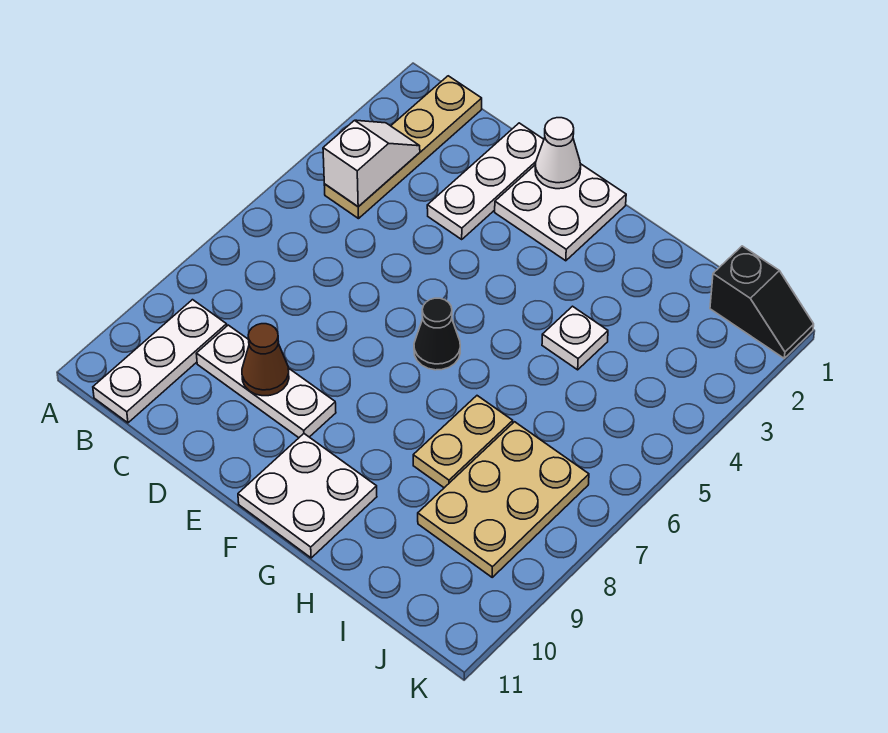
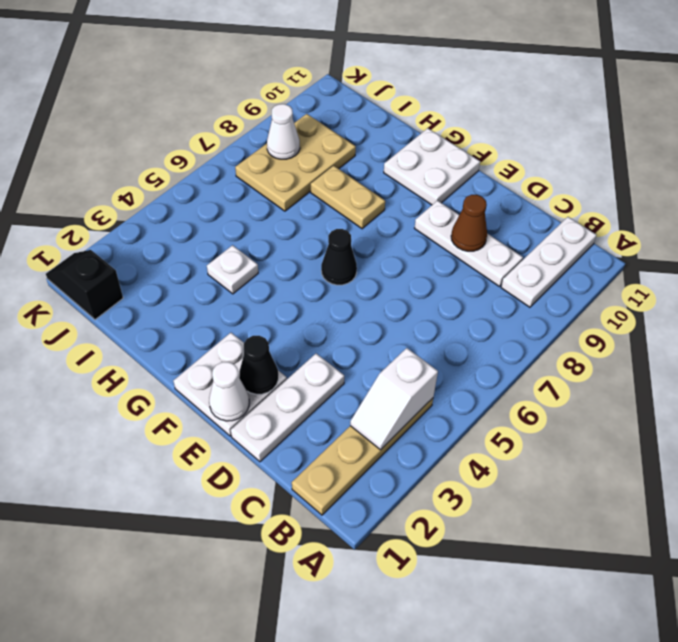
none -> black 1x1 cone [239,336,278,394]
tan 1x2 plate [413,396,513,488] -> tan 1x2 plate turned to [311,166,385,229]
none -> white 1x1 cone [267,104,300,159]

